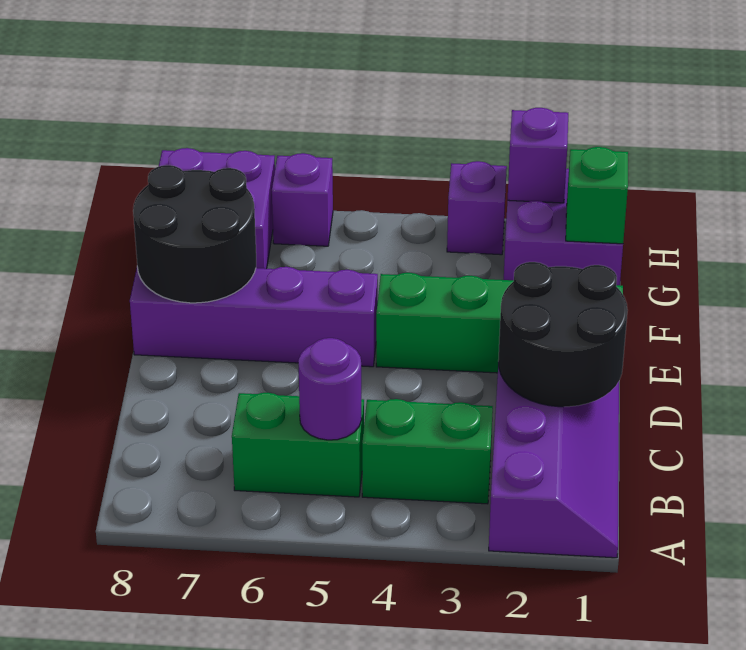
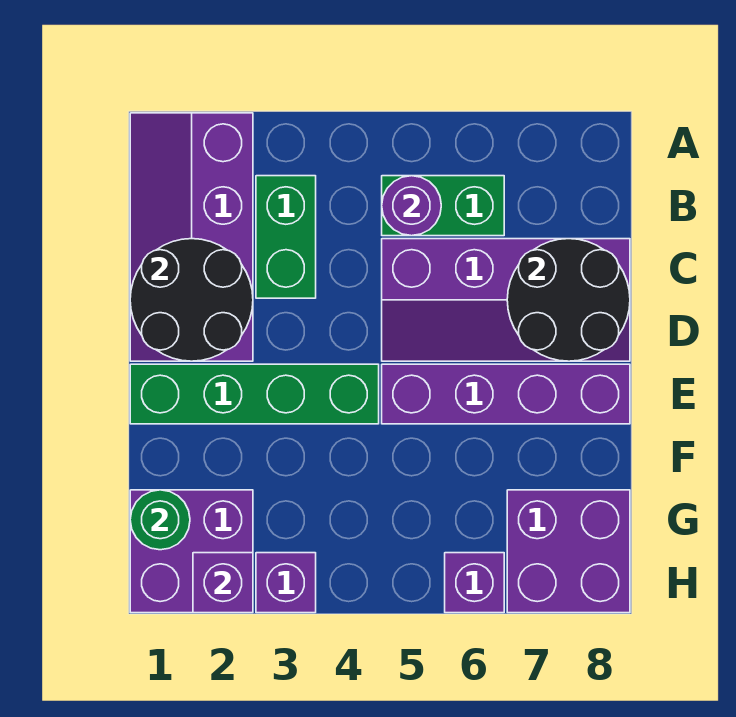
green 1x2 brick [362,399,493,504] -> green 1x2 brick turned to [256,176,316,298]
none -> purple 2x4 slope [382,239,630,361]
black 2x2 round brick [133,165,256,303] -> black 2x2 round brick moved to [507,239,630,361]
green 1x1 brick [566,147,628,244] -> green 1x1 round brick [130,490,190,550]

